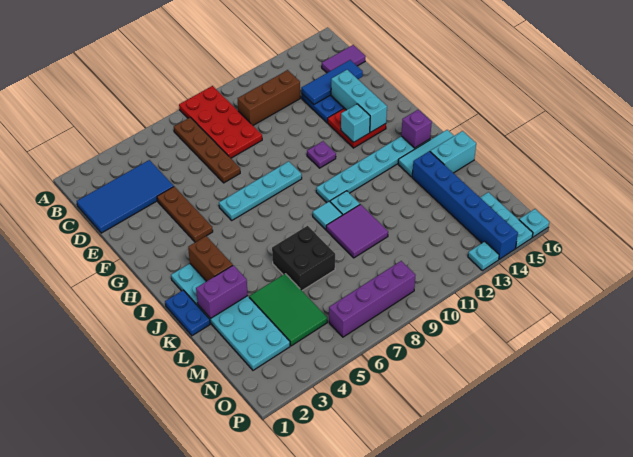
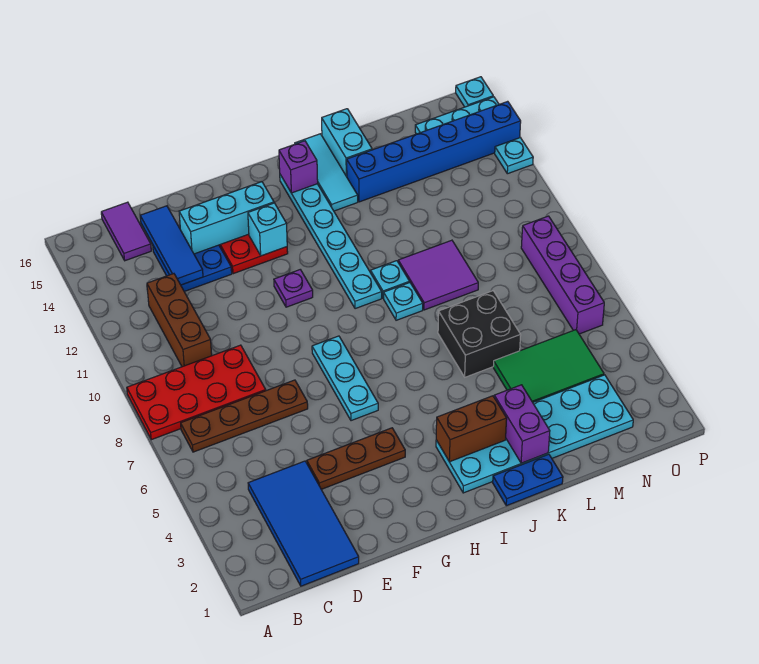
cyan 1x4 plate [219,161,302,220] -> cyan 1x3 plate [312,336,378,421]
cyan 1x1 tile [313,201,342,230] -> cyan 1x1 plate [384,283,423,320]

